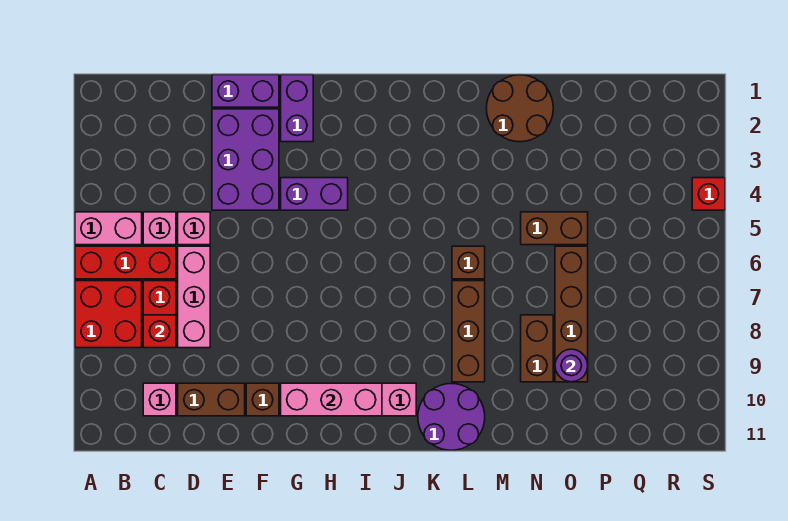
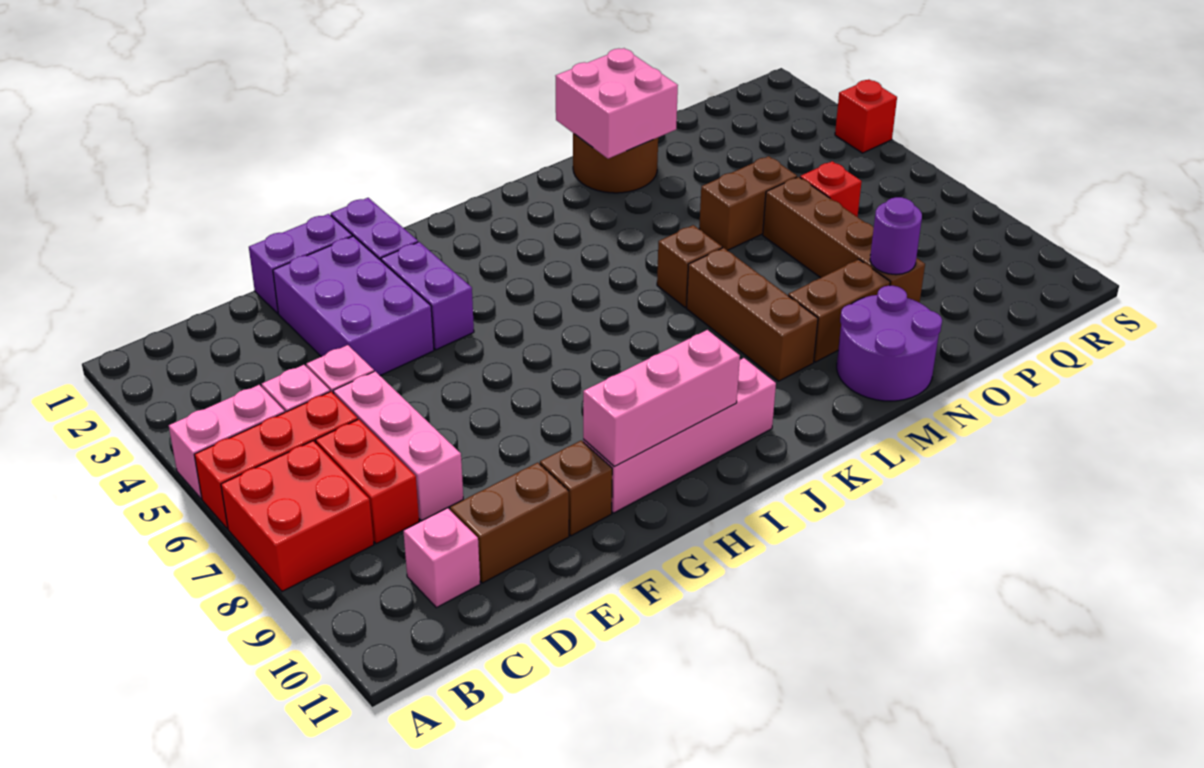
red 1x1 brick [143,315,176,348] -> red 1x1 brick moved to [800,161,862,217]
purple 1x2 brick [281,178,348,210] -> purple 1x2 brick turned to [381,242,474,350]
purple 2x2 round brick [418,384,485,450] -> purple 2x2 round brick moved to [837,286,942,401]
none -> pink 2x2 brick [556,48,678,159]
brown 1x2 brick [521,315,553,382] -> brown 1x2 brick turned to [788,259,890,362]

